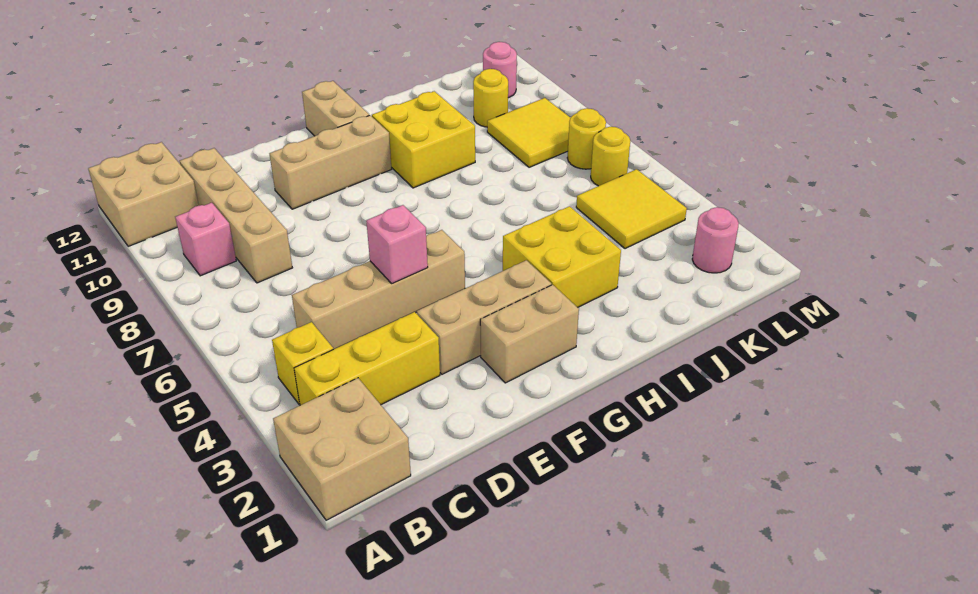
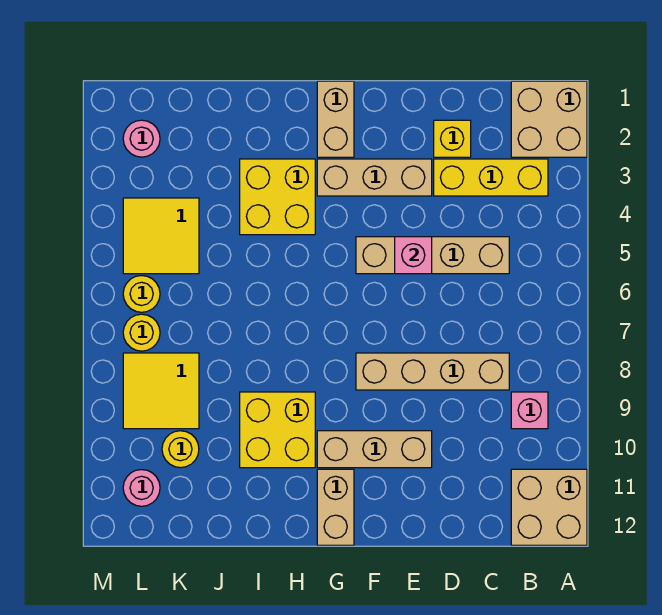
yellow 1x1 brick [272,322,333,404] -> yellow 1x1 brick moved to [434,120,471,157]
tan 1x4 brick [180,148,292,283] -> tan 1x4 brick turned to [356,353,509,390]
tan 1x2 brick [480,285,579,383] -> tan 1x2 brick turned to [317,81,354,157]

